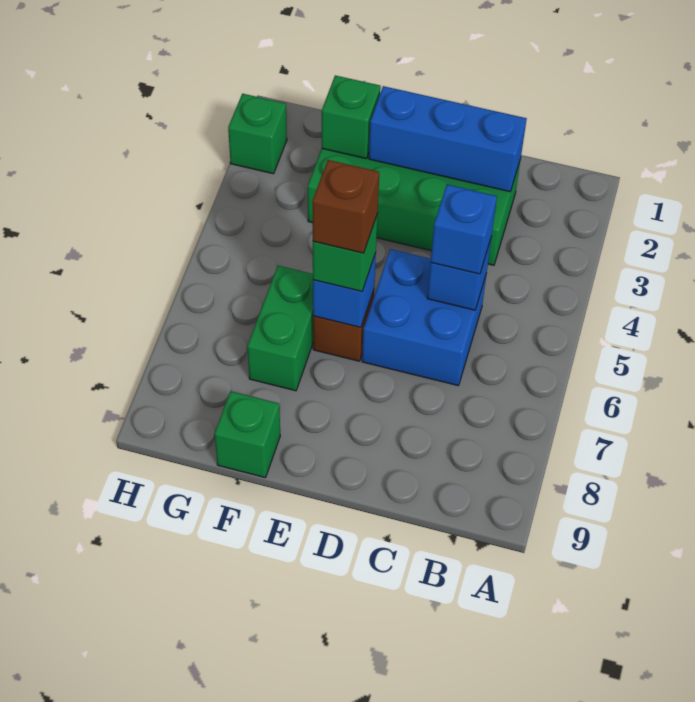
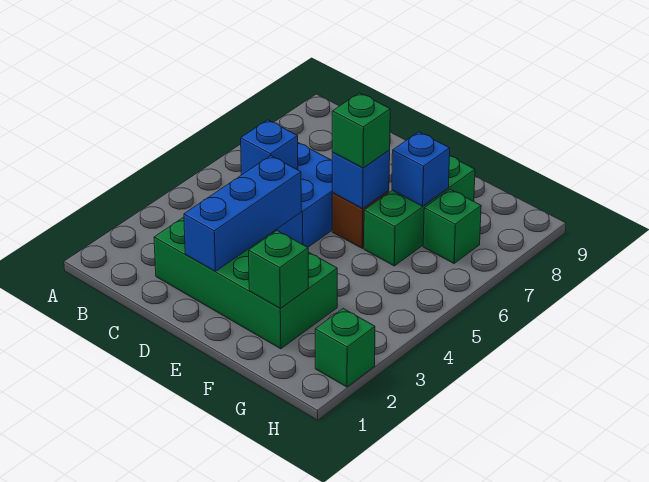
blue 1x3 brick [369,86,527,192] -> blue 1x3 brick turned to [184,156,301,271]
blue 1x1 brick [431,185,497,274] -> blue 1x1 brick moved to [392,132,450,206]
brown 1x1 brick [312,160,379,253] -> none
green 1x2 brick [247,266,313,391] -> green 1x3 brick [364,156,475,266]
green 1x1 brick [214,391,280,478] -> green 1x1 brick moved to [423,189,481,263]

